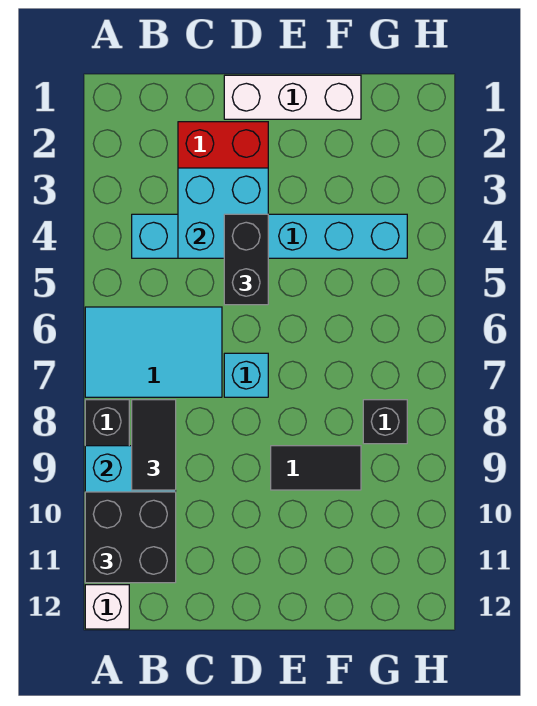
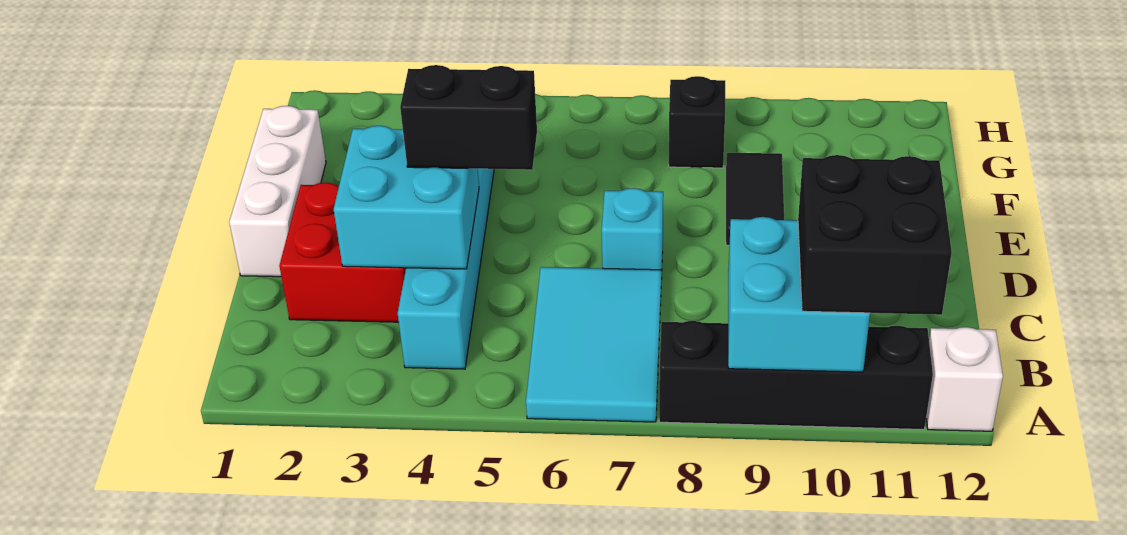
black 1x2 tile [132,400,176,490] -> none

